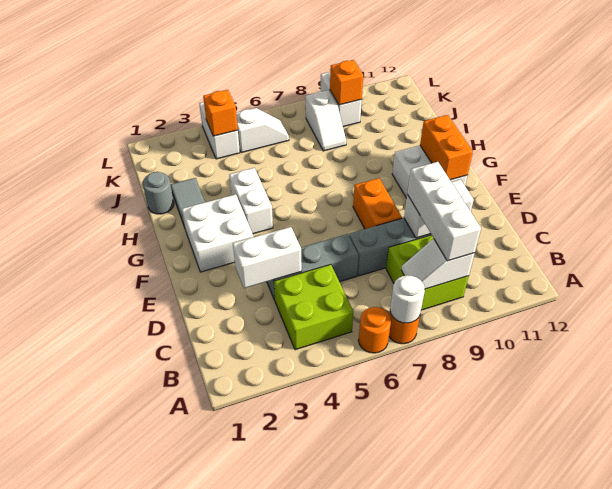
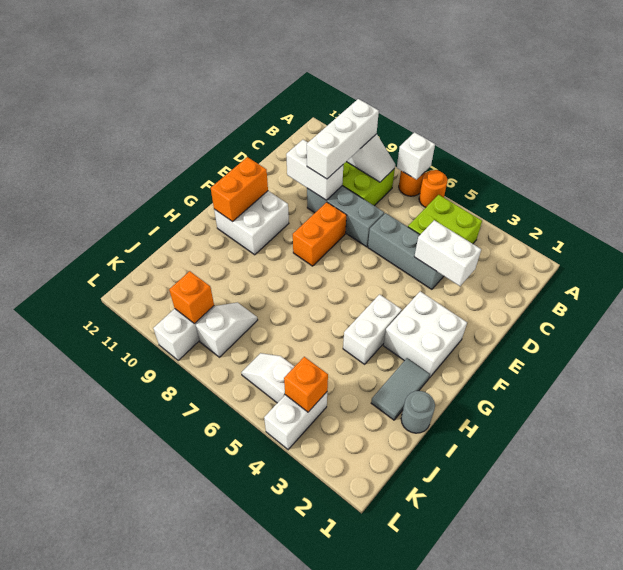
white 1x1 round brick [390,275,425,323] -> white 1x1 brick [397,132,435,180]

